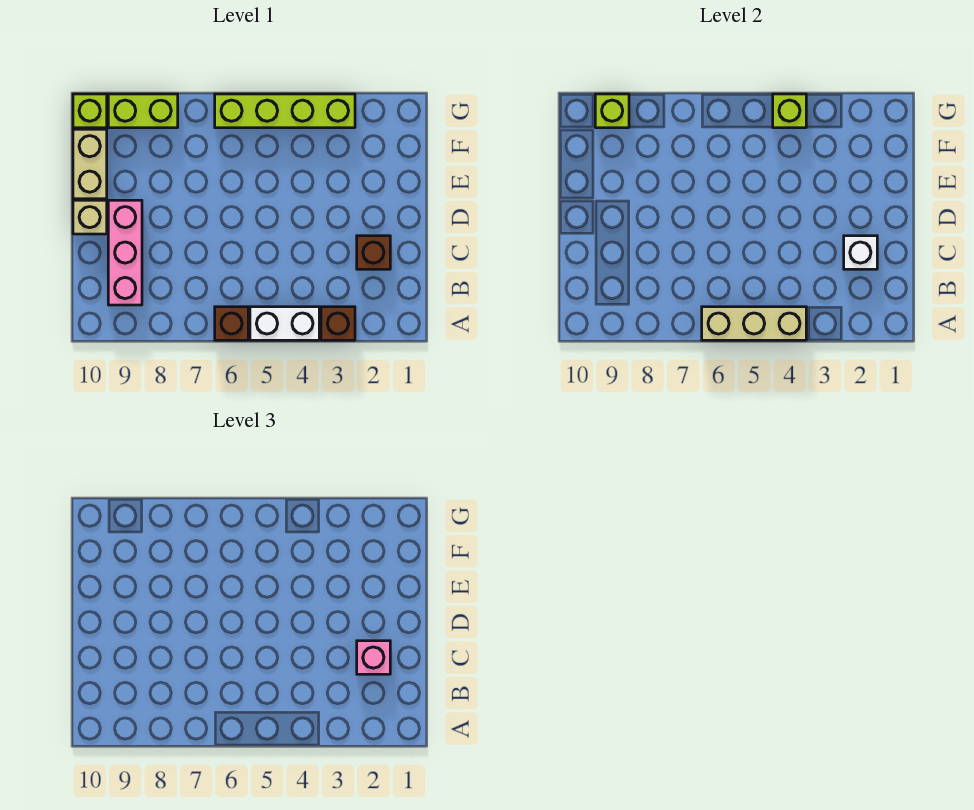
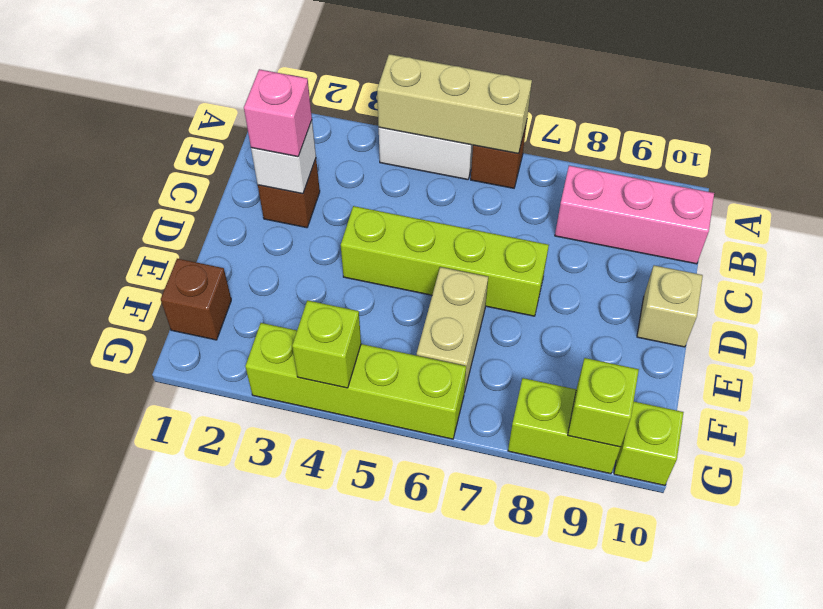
brown 1x1 brick [321,307,355,340] -> brown 1x1 brick moved to [161,259,231,340]
pink 1x3 brick [108,200,142,305] -> pink 1x3 brick turned to [555,166,714,264]
none -> lime 1x4 brick [341,206,549,316]
tan 1x2 brick [73,129,107,199] -> tan 1x2 brick moved to [417,267,488,393]

